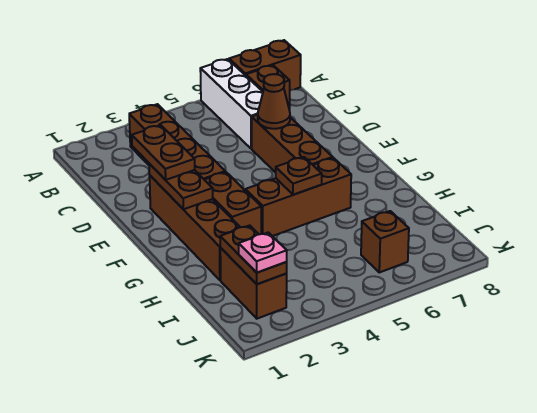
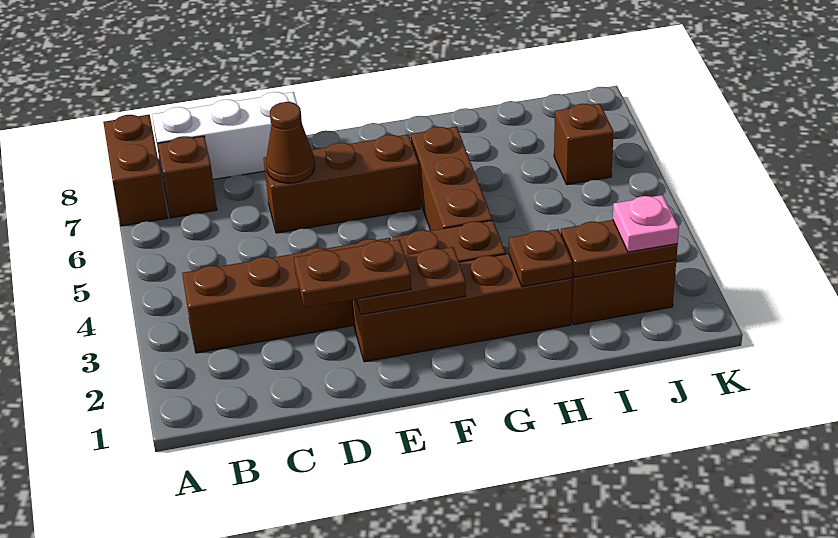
white 1x3 brick [200,59,263,149] -> white 1x3 brick moved to [152,92,302,182]
brown 1x1 plate [276,157,322,195] -> brown 1x1 plate moved to [509,229,572,287]

